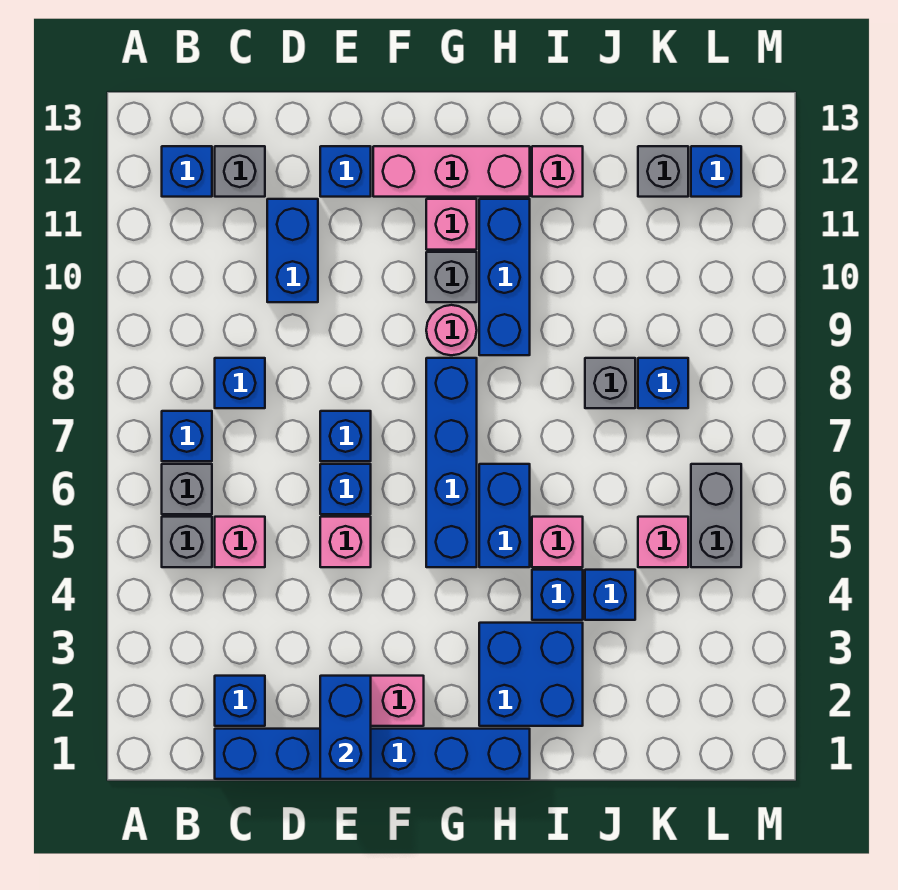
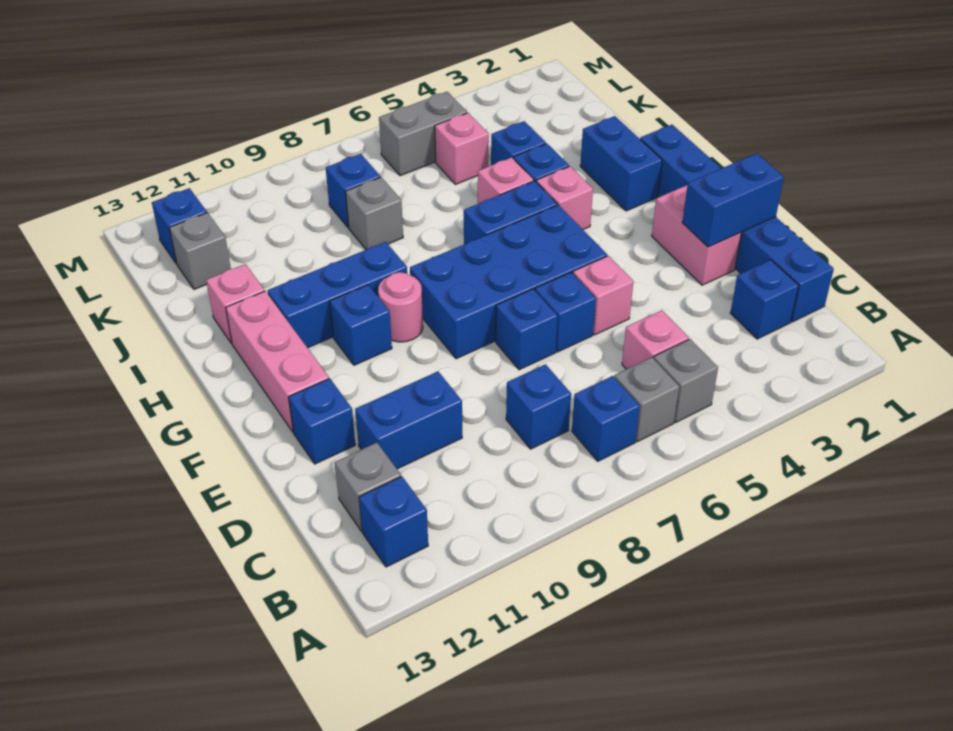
blue 1x4 brick [426,358,477,567] -> blue 2x4 brick [410,205,607,359]
grey 1x1 brick [426,252,477,302] -> blue 1x1 brick [330,285,392,365]
pink 1x1 brick [426,199,477,250] -> pink 1x1 brick moved to [536,166,593,229]
blue 2x2 brick [479,623,583,726] -> blue 1x2 brick [580,116,662,211]

